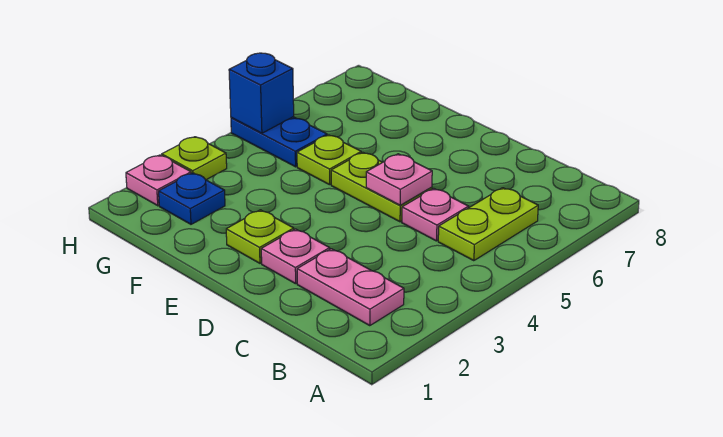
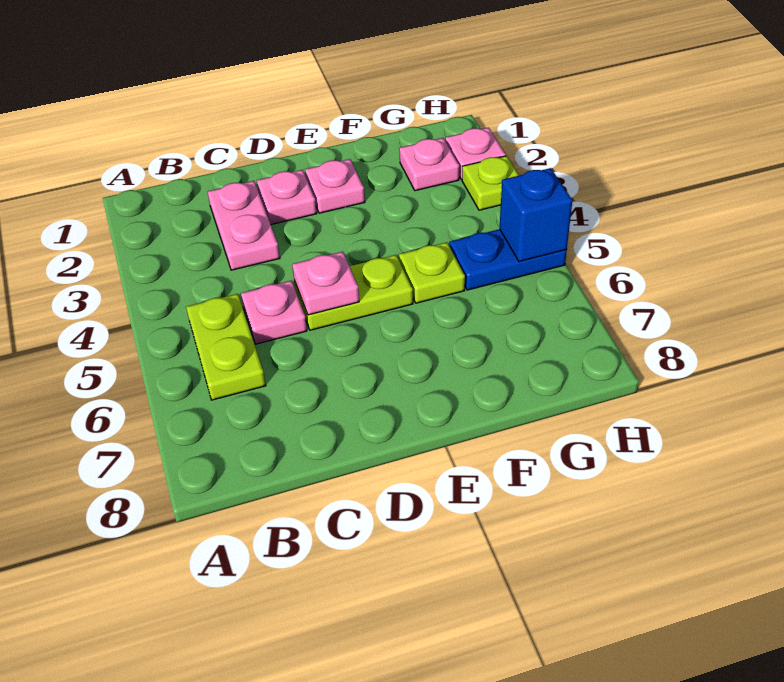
pink 1x2 plate [297,249,404,326] -> pink 1x2 plate turned to [208,181,280,270]
lime 1x1 plate [226,210,294,263] -> pink 1x1 plate [305,159,365,213]
blue 1x1 plate [159,173,225,224] -> pink 1x1 plate [399,138,459,191]

